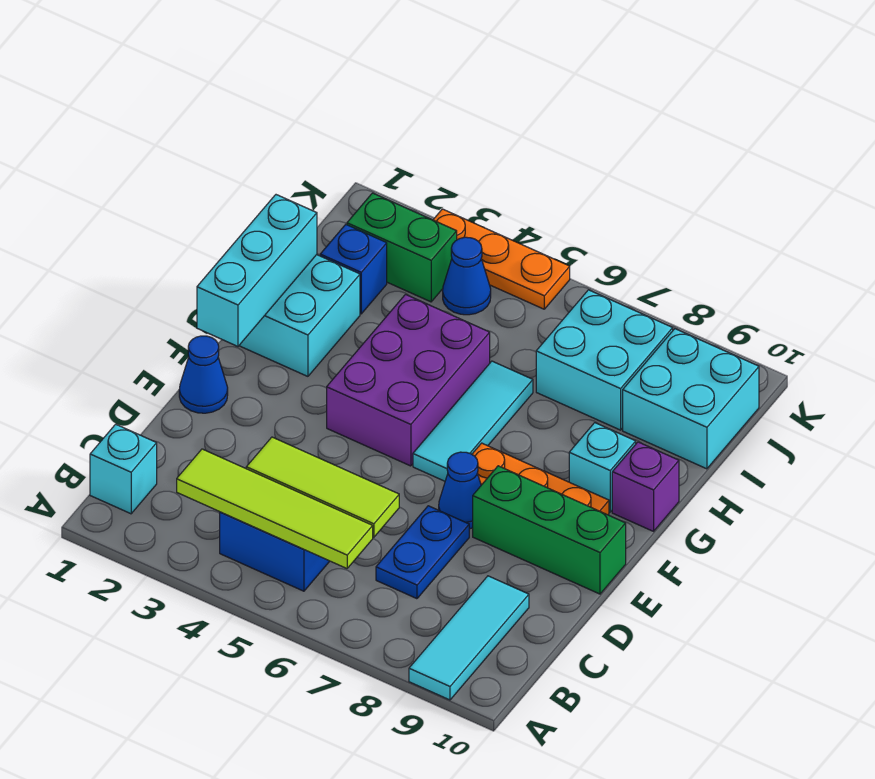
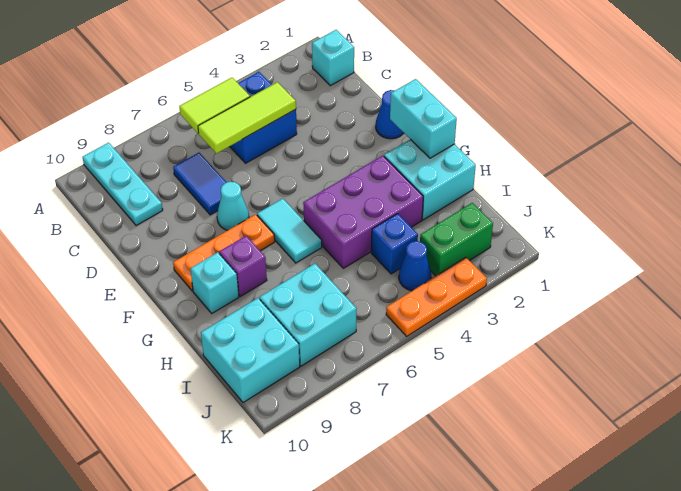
cyan 1x3 tile [409,576,529,700] -> cyan 1x3 plate [82,142,163,226]
lime 1x4 tile [177,449,373,568] -> lime 1x2 tile [179,78,250,133]
blue 1x2 plate [376,506,469,599] -> blue 1x2 tile [173,153,227,215]
blue 1x1 cone [439,452,481,529] -> cyan 1x1 cone [217,182,249,230]
green 1x3 brick [473,466,626,594] -> none
cyan 1x3 brick [197,195,317,346] -> cyan 1x2 brick [390,79,457,158]
purple 2x3 brick [327,295,490,466] -> purple 2x3 brick turned to [303,156,423,268]
cyan 1x3 tile [413,361,533,481] -> cyan 1x2 tile [257,199,322,263]
purple 1x1 brick [612,442,679,531] -> purple 1x1 brick moved to [219,236,267,297]
blue 1x1 brick [320,225,387,314] -> blue 1x1 brick moved to [371,214,418,274]

